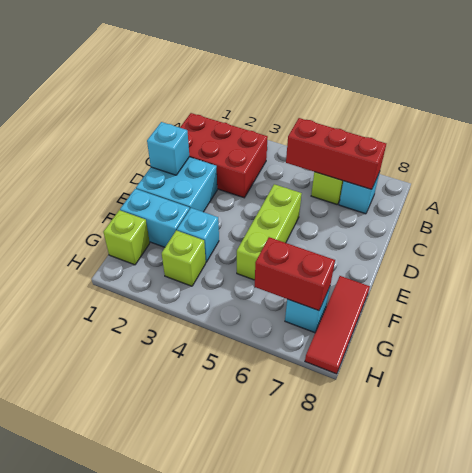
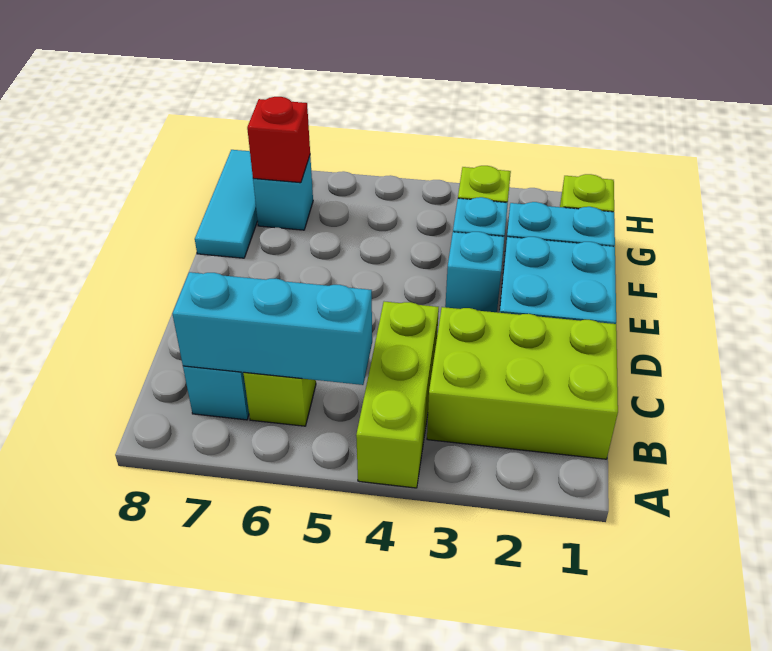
red 2x3 brick [180,113,268,198] -> lime 2x3 brick [427,307,618,459]
red 1x3 brick [286,118,386,189] -> cyan 1x3 brick [173,272,372,385]
cyan 1x1 brick [147,122,189,175] -> cyan 1x1 brick moved to [445,232,504,312]
lime 1x3 brick [237,184,302,280] -> lime 1x3 brick moved to [356,302,439,488]
red 1x3 tile [305,276,370,374] -> cyan 1x3 tile [195,150,258,258]
red 1x2 brick [255,237,335,311] -> red 1x1 brick [247,97,310,183]

